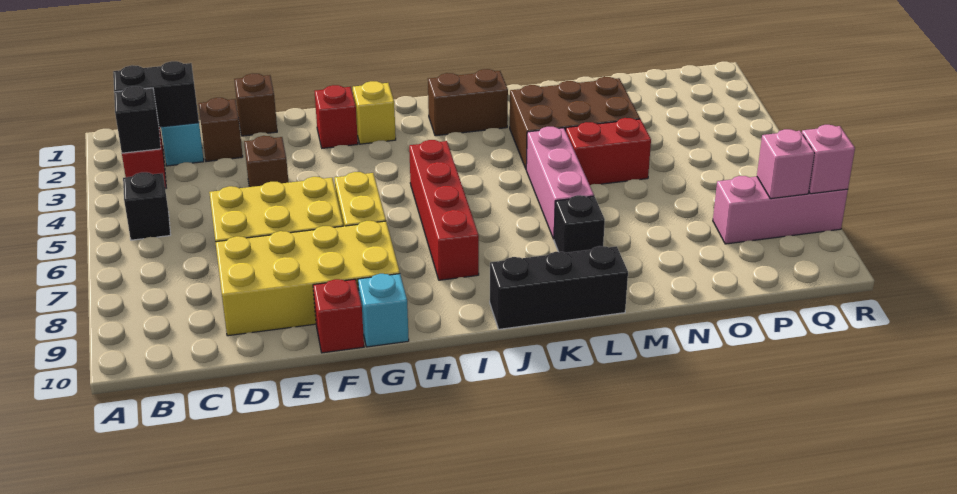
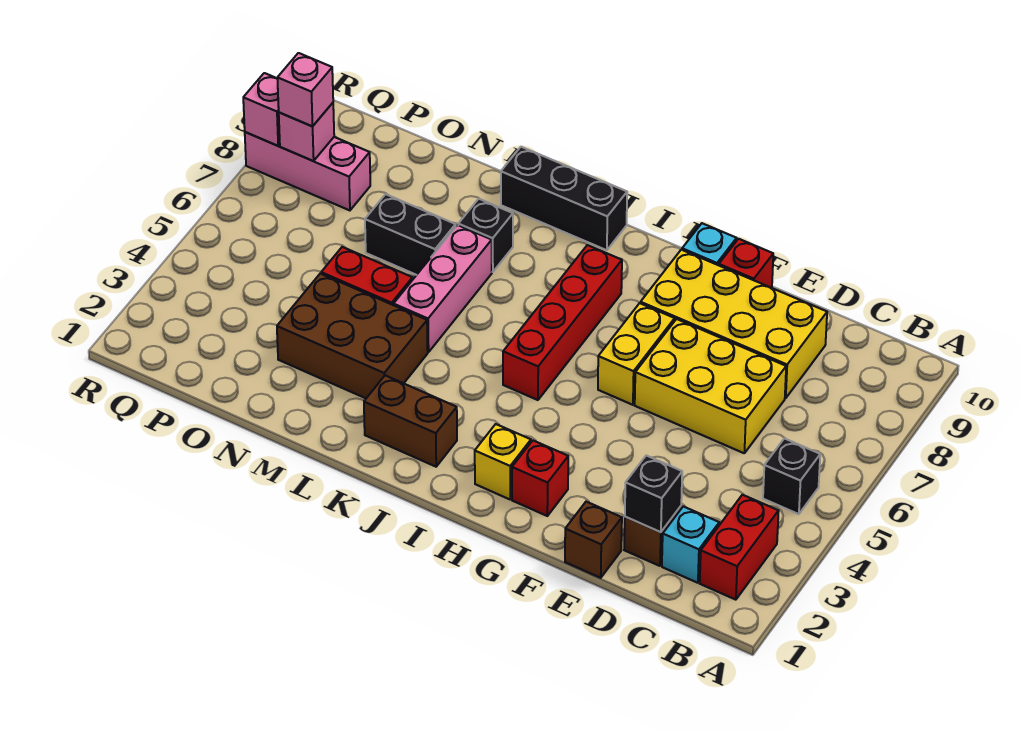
black 1x2 brick [113,61,199,127] -> black 1x2 brick moved to [365,194,456,275]
black 1x1 brick [114,86,161,153] -> black 1x1 brick moved to [625,456,682,532]
brown 1x1 brick [244,136,289,187] -> none
none -> pink 1x1 brick [277,53,333,126]

